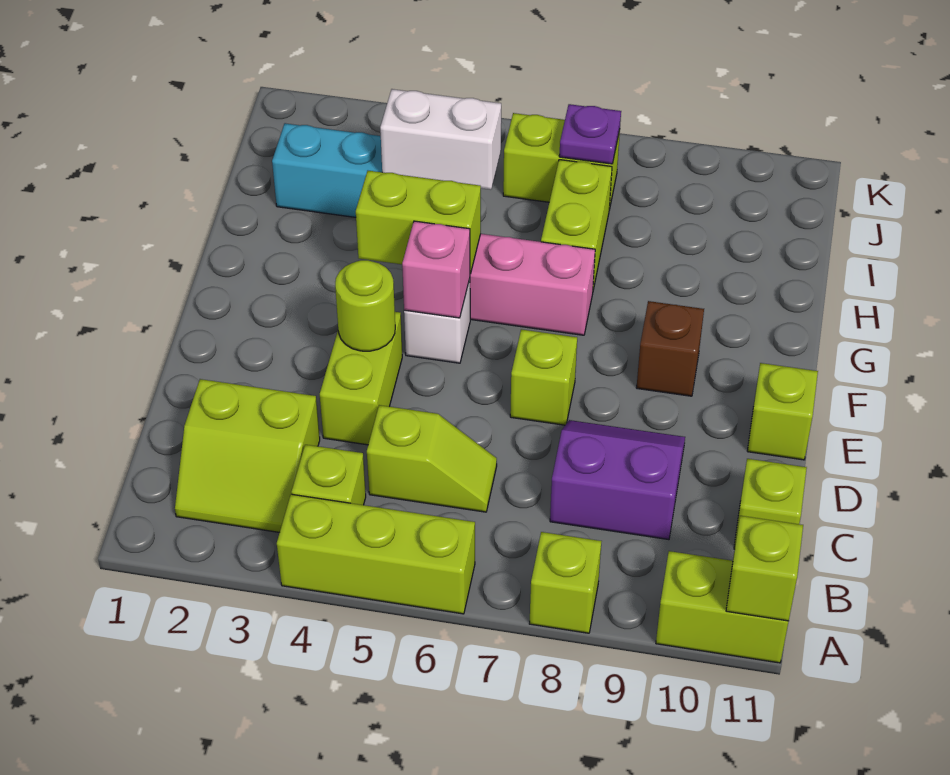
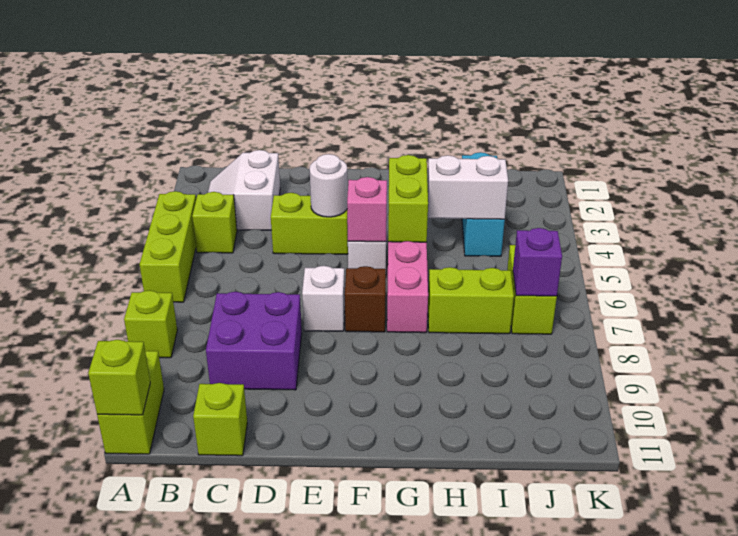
lime 2x2 slope [175,379,320,532] -> white 2x2 slope [208,150,280,230]
lime 1x2 slope [367,405,497,512] -> none
purple 2x2 slope [550,420,685,540] -> purple 2x2 brick [206,292,302,390]
lime 1x1 round brick [335,260,395,351] -> white 1x1 round brick [309,154,348,217]
lime 1x1 brick [510,329,577,425] -> white 1x1 brick [302,266,345,331]
lime 1x1 brick [747,363,818,460] -> none
brown 1x1 brick [636,301,704,396] -> brown 1x1 brick moved to [345,266,386,332]
white 1x2 brick [380,89,501,190] -> white 1x2 brick turned to [428,155,508,219]
purple 1x1 plate [559,104,621,164] -> purple 1x1 brick [513,228,562,296]

